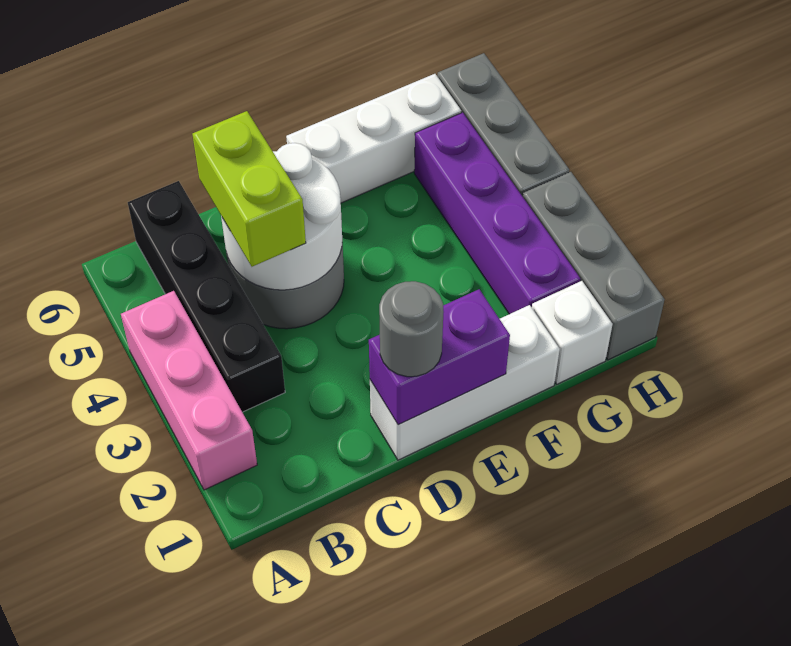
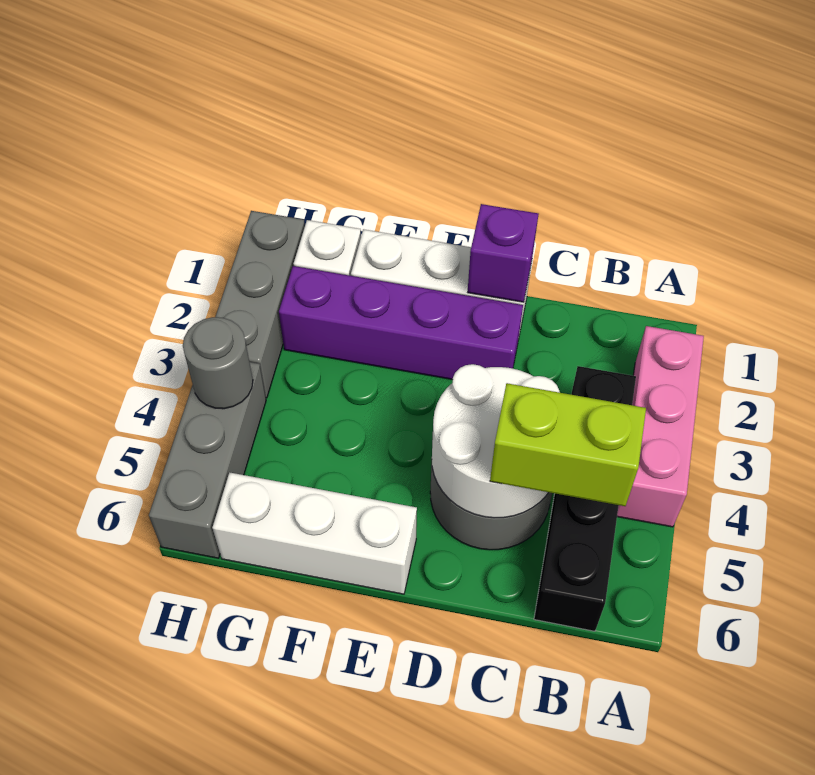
lime 1x2 brick [192,111,306,267] -> lime 1x2 brick turned to [490,383,646,506]
purple 1x2 brick [369,289,510,425] -> purple 1x1 brick [468,204,538,302]
grey 1x1 round brick [379,281,444,377] -> grey 1x1 round brick moved to [183,317,253,409]
purple 1x4 brick [414,113,580,314] -> purple 1x4 brick turned to [279,266,523,380]

